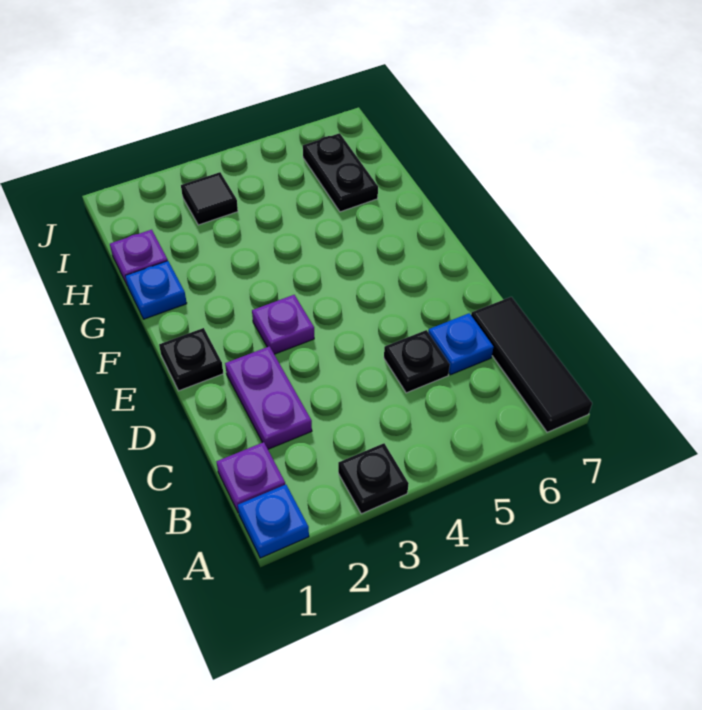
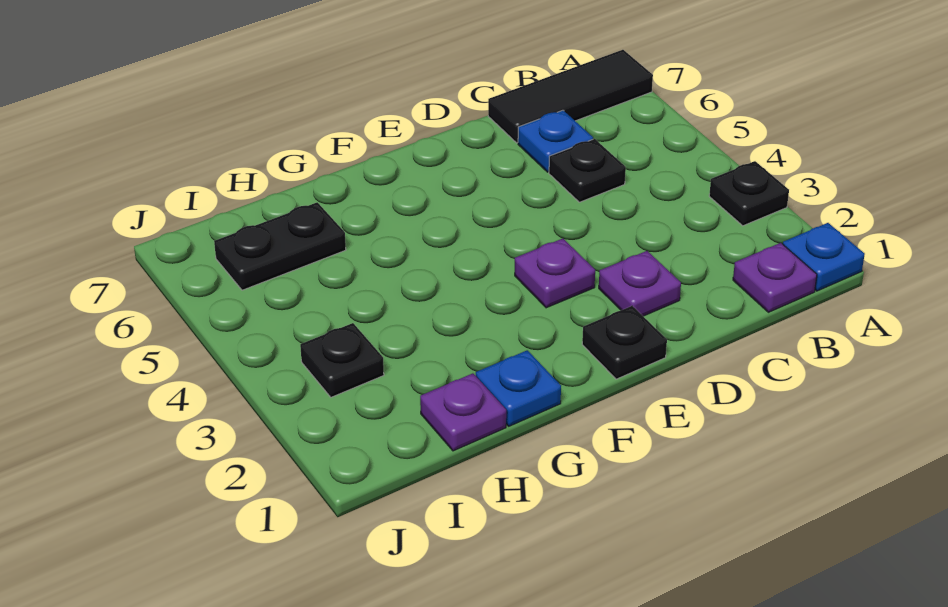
purple 1x2 plate [225,346,312,449] -> purple 1x1 plate [599,251,681,316]
black 1x1 tile [181,172,238,225] -> black 1x1 plate [300,323,384,397]

